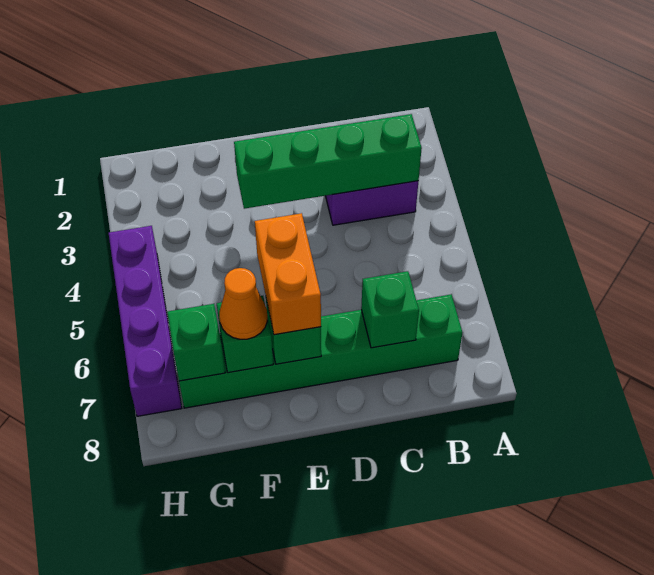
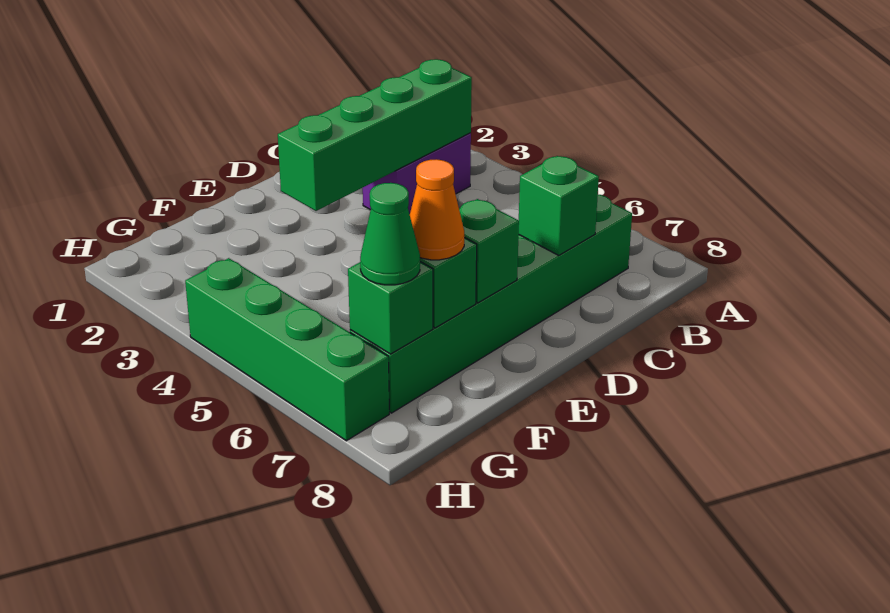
orange 1x2 brick [255,213,321,335] -> none
none -> green 1x1 cone [360,183,420,285]
purple 1x4 brick [109,226,182,416] -> green 1x4 brick [185,258,389,441]

